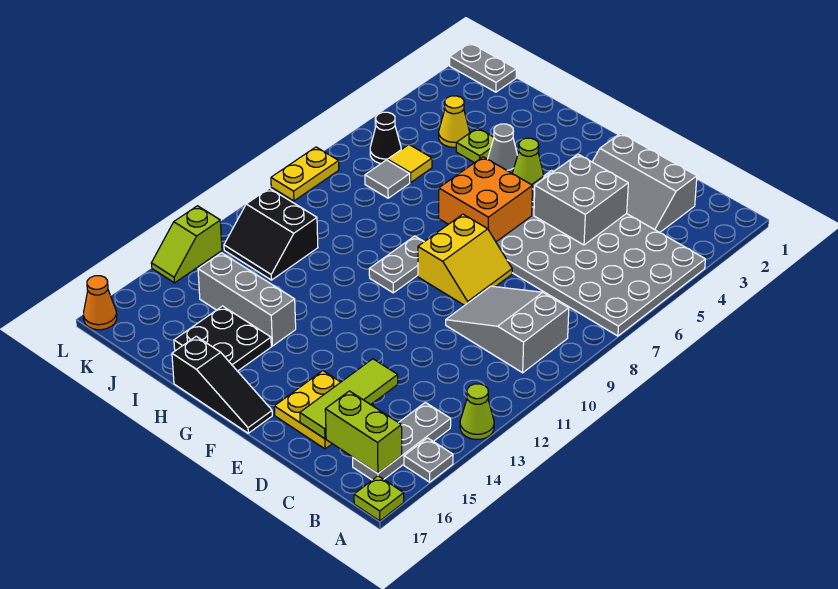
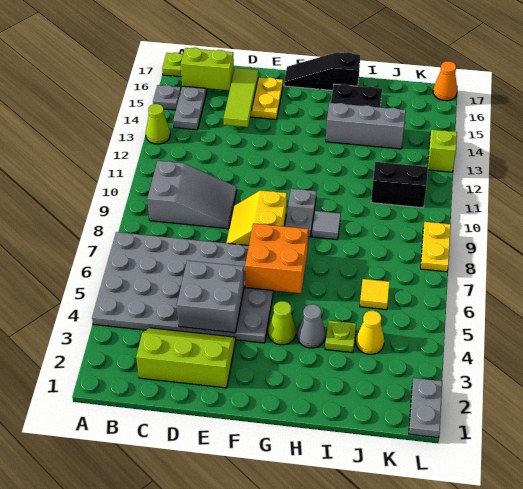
grey 2x3 slope [593,133,697,233] -> lime 2x3 slope [136,328,236,388]
grey 1x1 tile [365,160,410,198] -> grey 1x1 tile moved to [312,211,341,240]
grey 1x2 plate [450,43,516,92] -> grey 1x2 plate turned to [409,378,442,438]
black 1x1 cone [370,112,401,163] -> none

